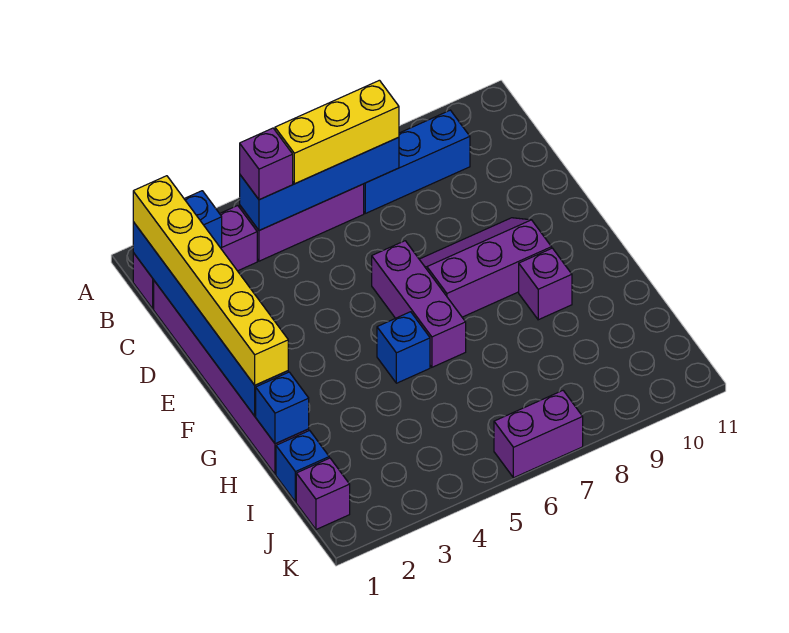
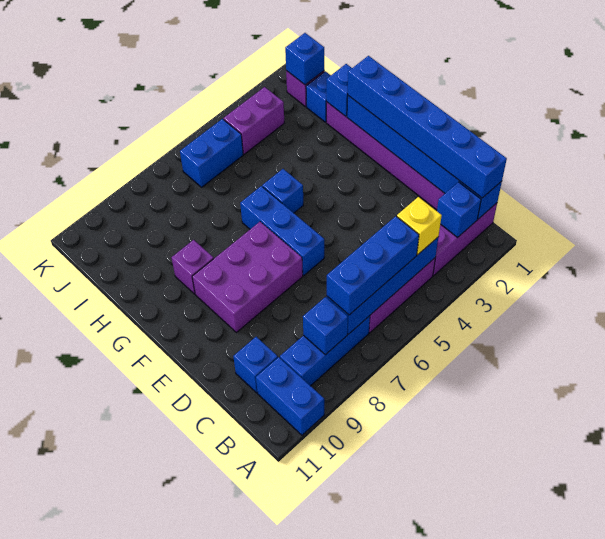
none -> blue 1x2 brick [256,357,324,435]
yellow 1x6 brick [133,176,288,385] -> blue 1x6 brick [348,56,507,198]
purple 1x1 brick [240,128,293,200] -> yellow 1x1 brick [397,197,442,255]
yellow 1x3 brick [275,80,399,184] -> blue 1x3 brick [327,216,419,315]
none -> blue 1x1 brick [303,297,348,355]
none -> blue 1x1 brick [233,337,278,393]
purple 1x3 brick [372,241,466,367] -> blue 1x3 brick [240,186,324,275]
purple 2x3 slope [419,218,552,317] -> purple 2x3 brick [192,222,303,332]
none -> blue 1x1 brick [285,33,324,85]
none -> blue 1x2 brick [180,119,243,187]
purple 1x2 brick [494,391,583,478] -> purple 1x2 brick moved to [224,87,284,154]

